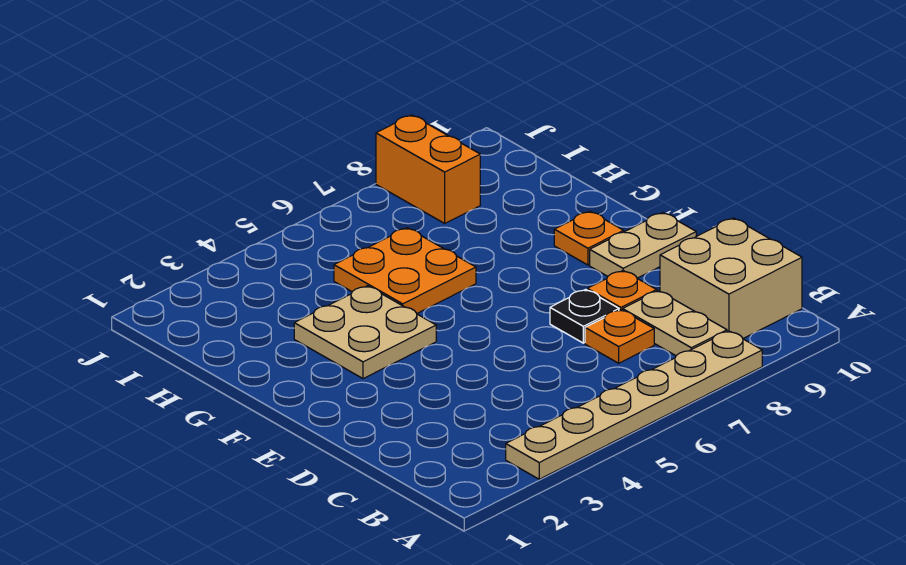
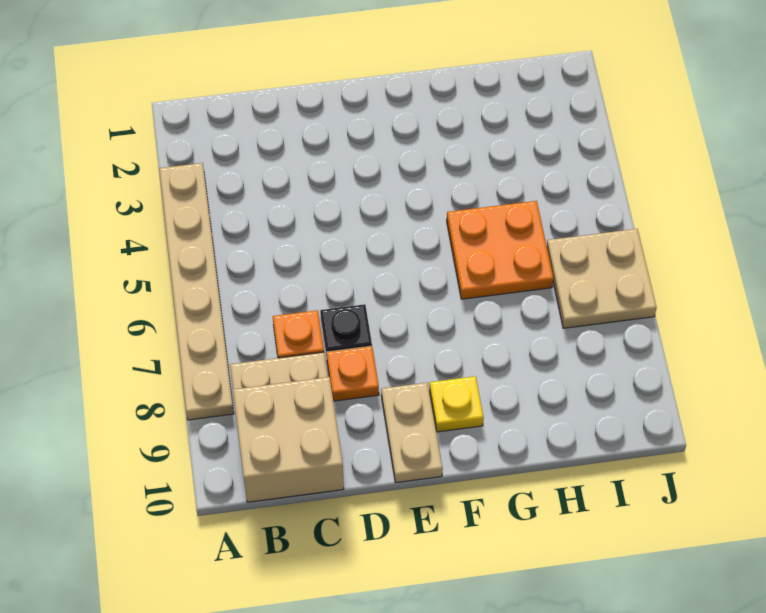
tan 2x2 plate [294,286,436,379] -> tan 2x2 plate moved to [547,229,657,328]
orange 1x1 plate [554,211,624,265] -> yellow 1x1 plate [430,376,484,432]
orange 1x2 brick [376,115,480,223] -> none

